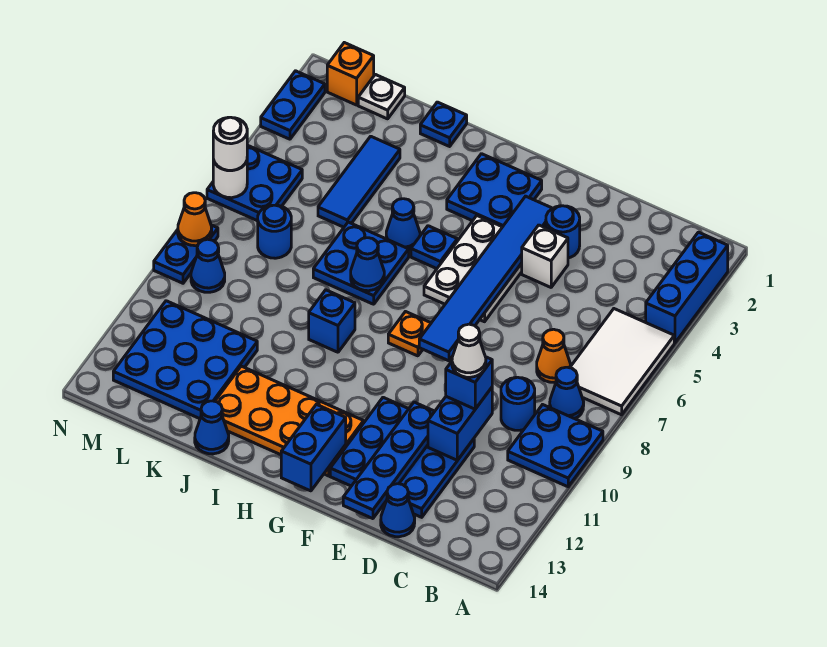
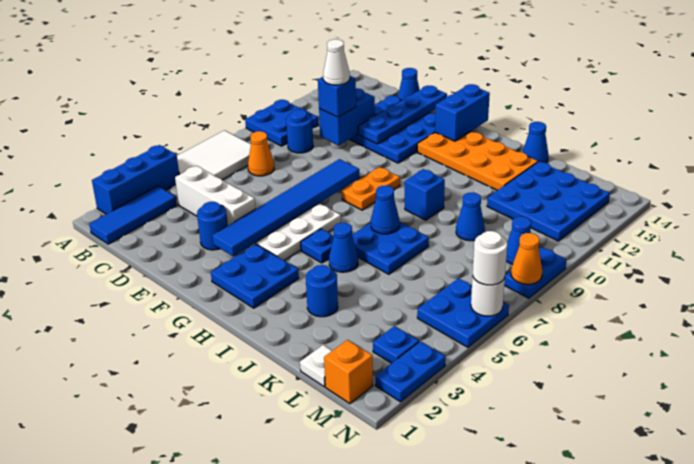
blue 1x1 cone [550,367,584,419] -> blue 1x1 cone moved to [456,192,485,241]
white 1x1 brick [521,225,568,287] -> white 1x3 brick [175,166,256,225]
orange 1x1 plate [388,312,431,356] -> orange 1x2 plate [342,167,400,210]
blue 1x1 plate [420,102,467,146] -> blue 1x1 plate moved to [373,326,419,363]
blue 1x3 tile [318,136,400,227] -> blue 1x3 tile moved to [89,186,177,244]
blue 1x1 round brick [258,205,291,258] -> blue 1x1 round brick moved to [306,265,338,317]

